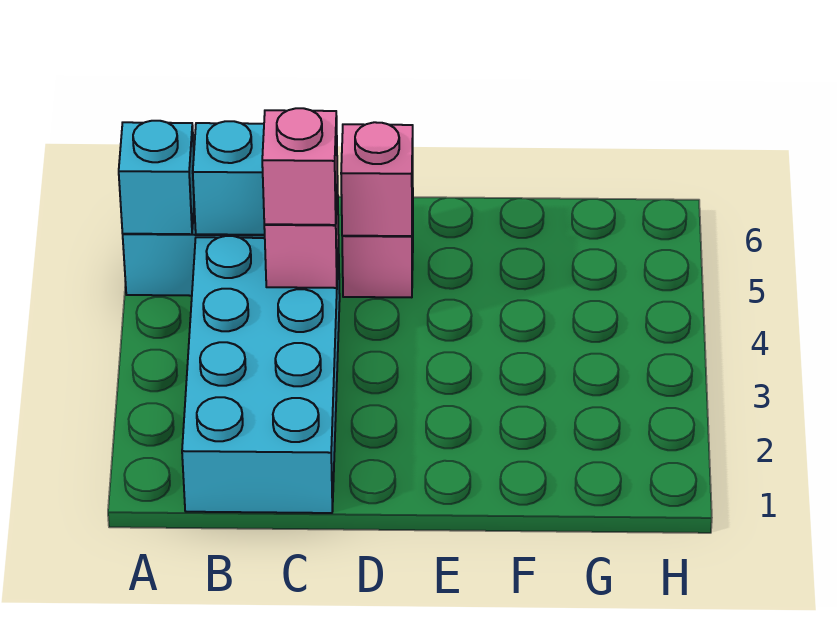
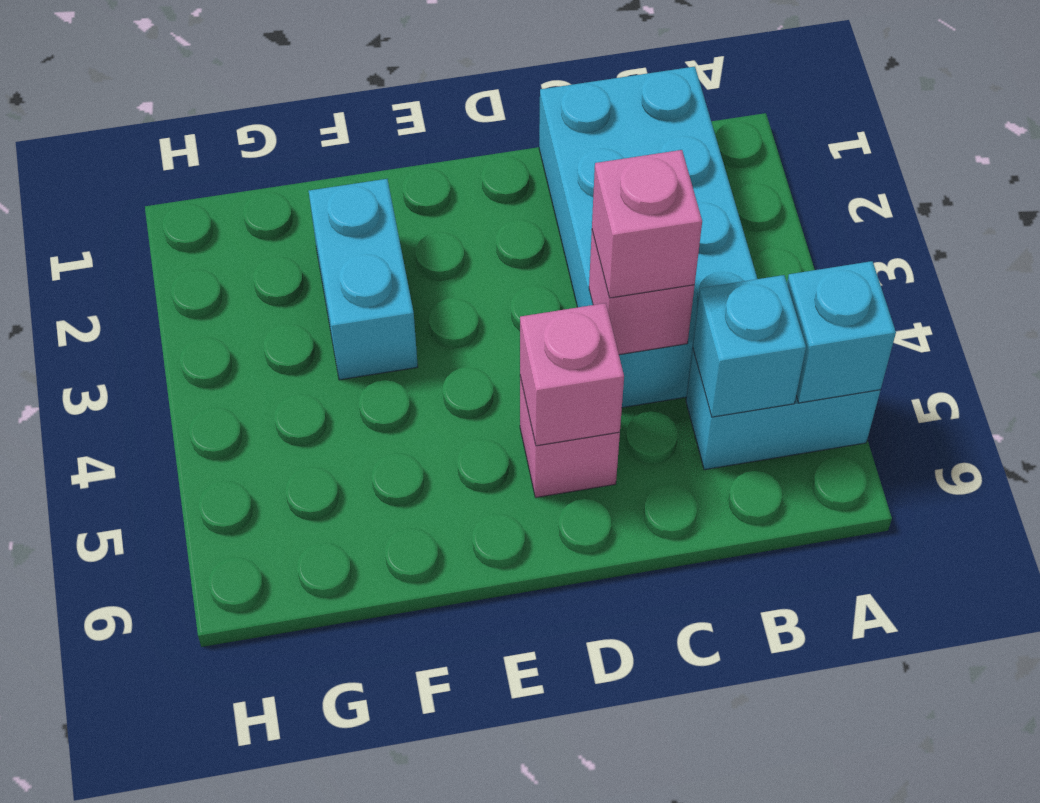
none -> cyan 1x2 brick [309,179,418,380]

